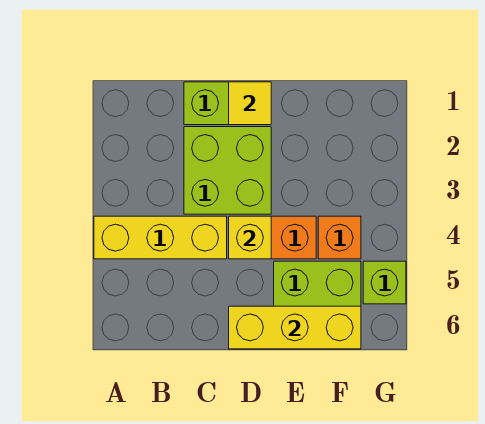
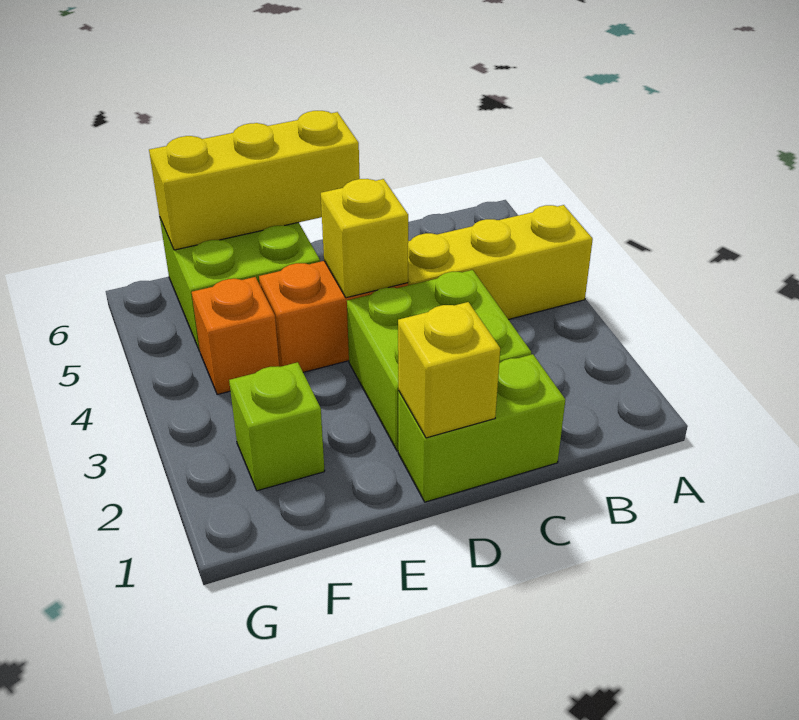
yellow 1x1 tile [229,82,271,125] -> yellow 1x1 brick [398,302,500,438]
lime 1x1 brick [363,261,406,304] -> lime 1x1 brick moved to [229,362,325,491]

